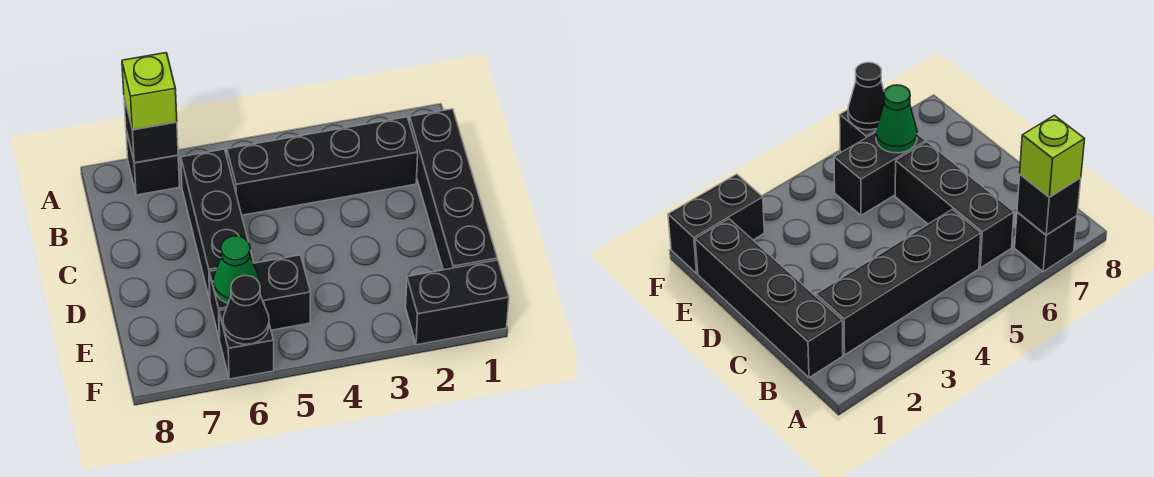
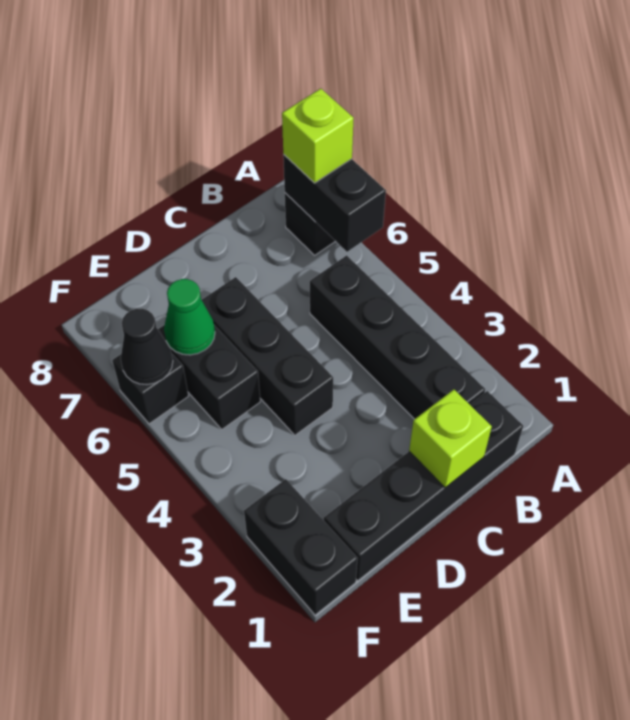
black 1x1 brick [124,97,178,163] -> black 1x2 brick [283,155,386,252]
black 1x3 brick [181,149,253,299] -> black 1x3 brick turned to [202,277,333,435]
none -> lime 1x1 brick [409,390,492,488]

